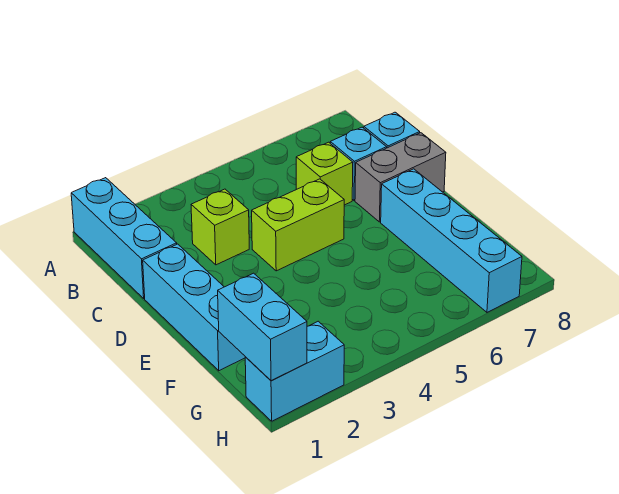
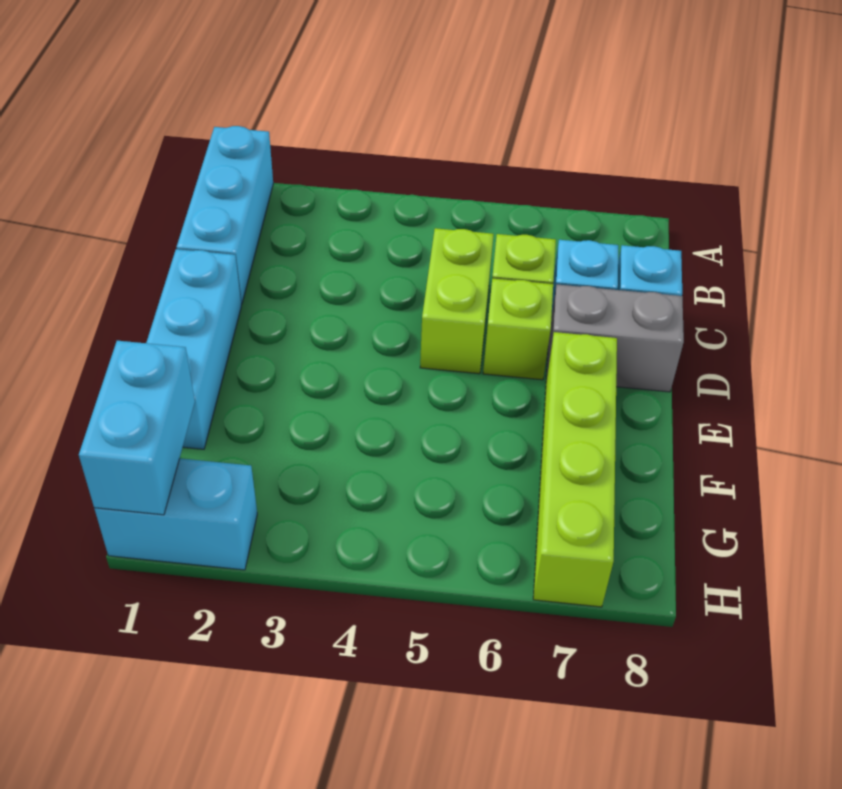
lime 1x1 brick [191,189,249,265] -> lime 1x1 brick moved to [483,279,553,380]
lime 1x2 brick [252,179,344,271] -> lime 1x2 brick turned to [420,228,494,374]
cyan 1x4 brick [381,169,522,312] -> lime 1x4 brick [533,332,617,607]

